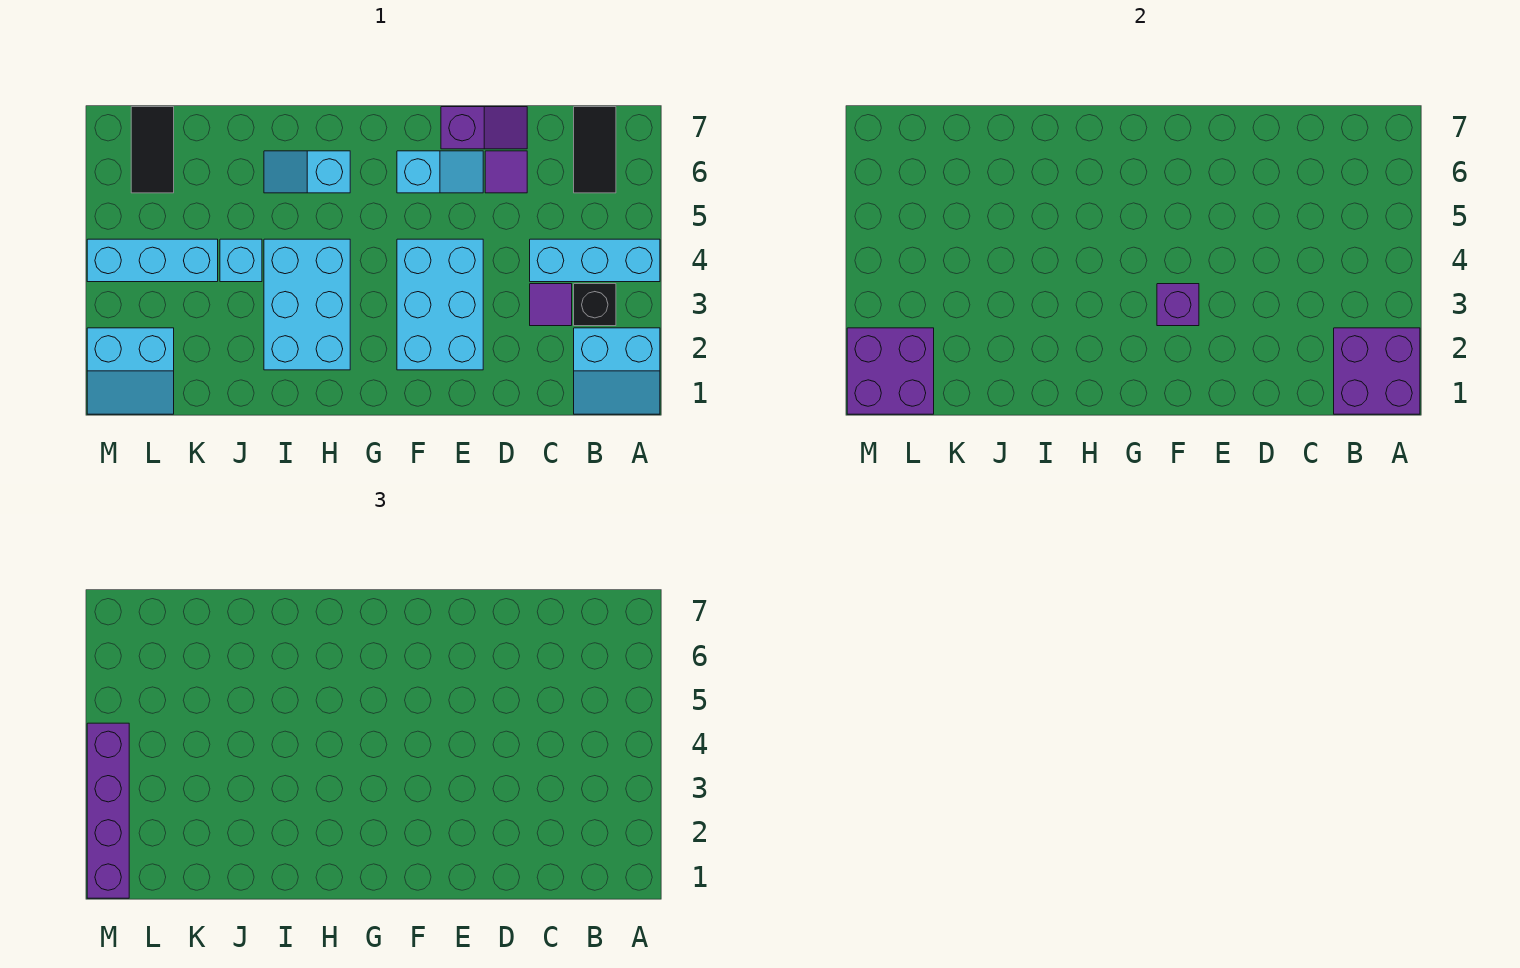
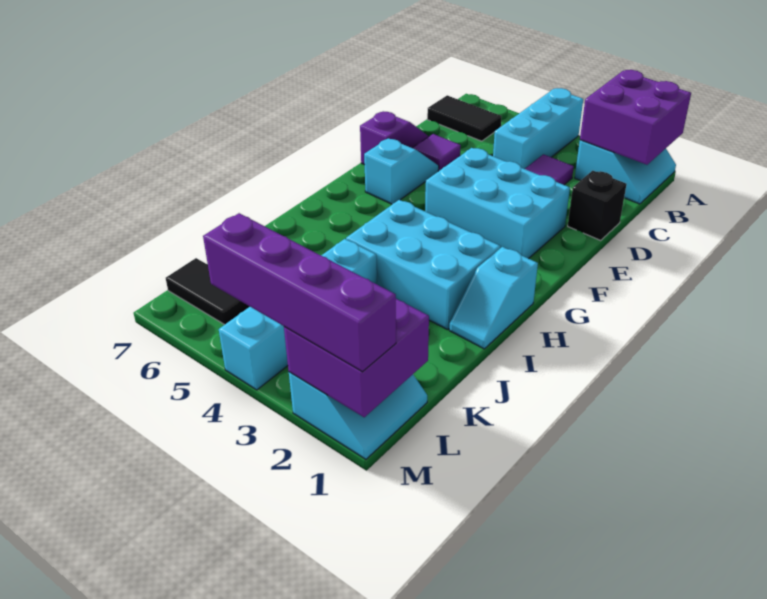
black 1x1 brick [574,284,616,326] -> black 1x1 brick moved to [568,171,627,240]
purple 1x1 brick [1157,284,1199,326] -> none
cyan 1x2 slope [264,151,350,193] -> cyan 1x2 slope moved to [449,247,538,349]

